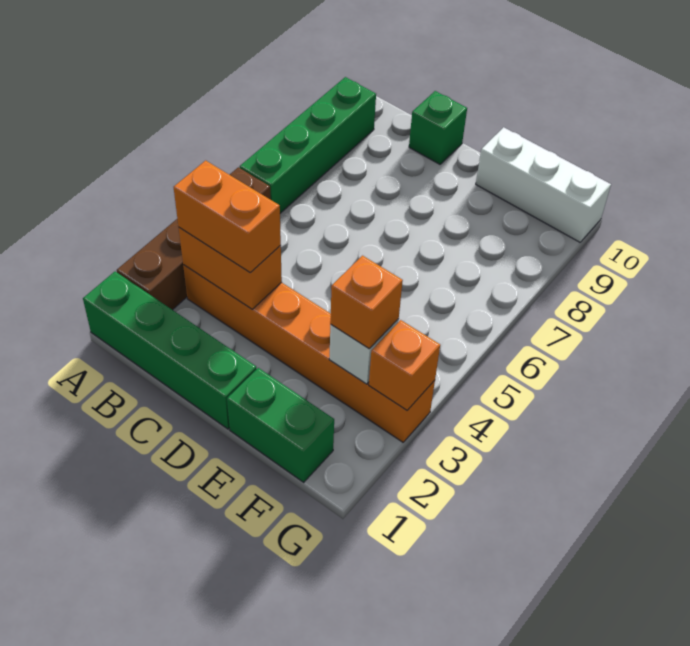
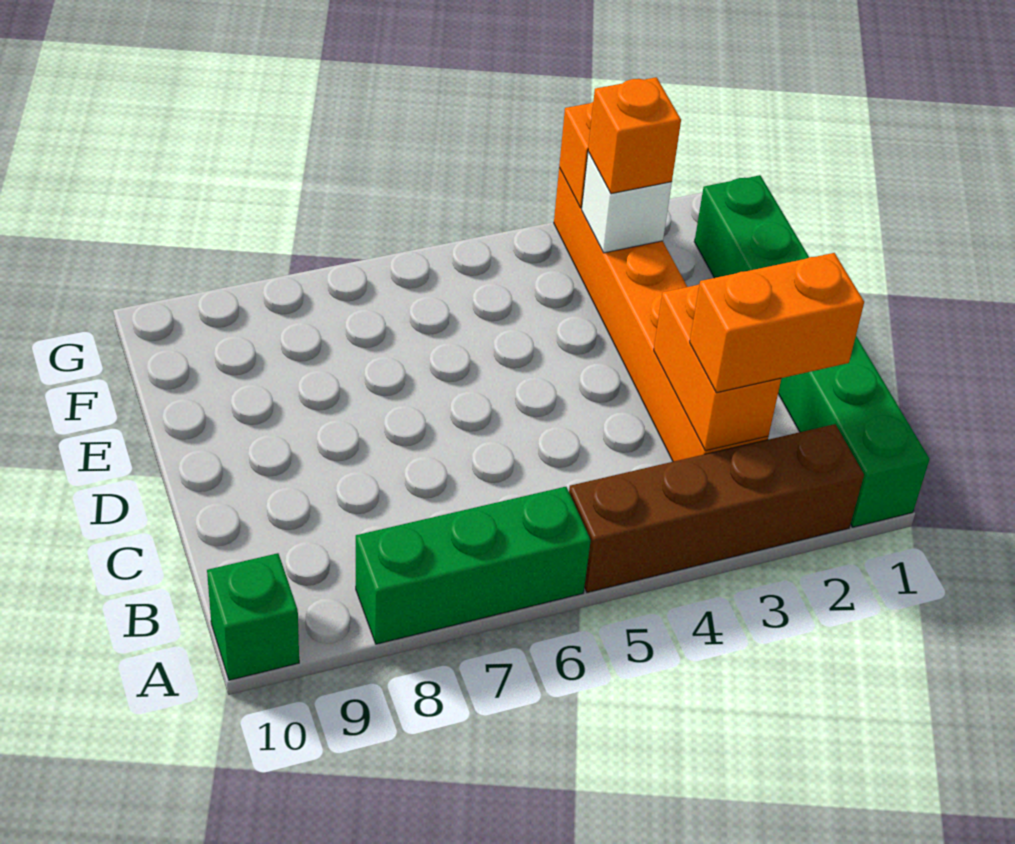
green 1x4 brick [240,77,376,213] -> green 1x3 brick [356,487,591,644]
orange 1x2 brick [174,161,281,273] -> orange 1x2 brick turned to [690,253,864,393]
green 1x1 brick [409,91,467,164] -> green 1x1 brick moved to [207,553,299,680]
white 1x3 brick [476,127,611,242] -> none

